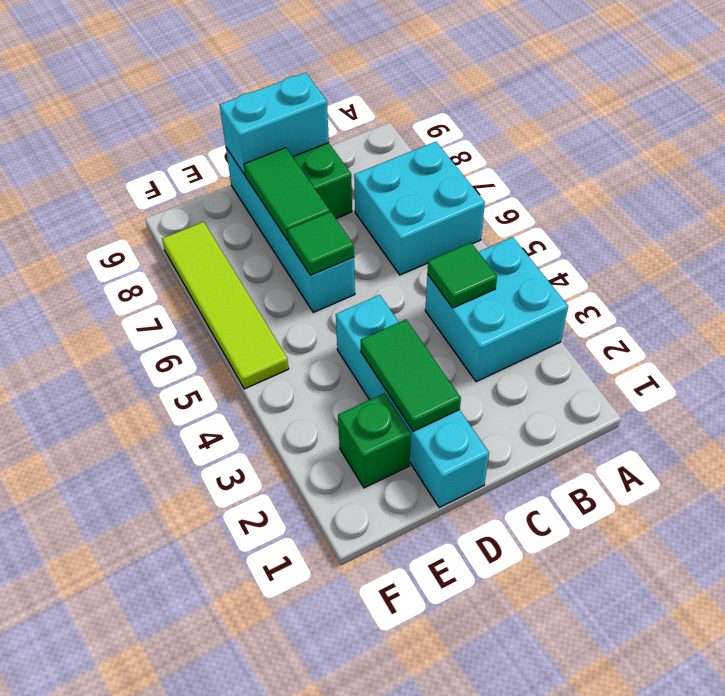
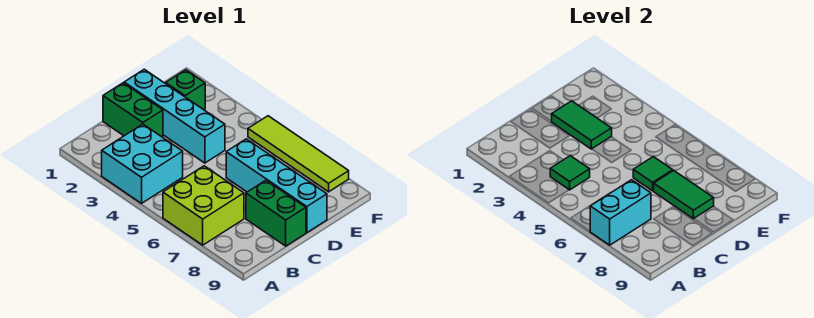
cyan 2x2 brick [354,142,485,275] -> lime 2x2 brick [163,166,244,245]
none -> green 1x2 brick [103,83,163,137]
cyan 1x2 brick [220,72,329,175] -> cyan 1x2 brick moved to [590,180,651,245]

